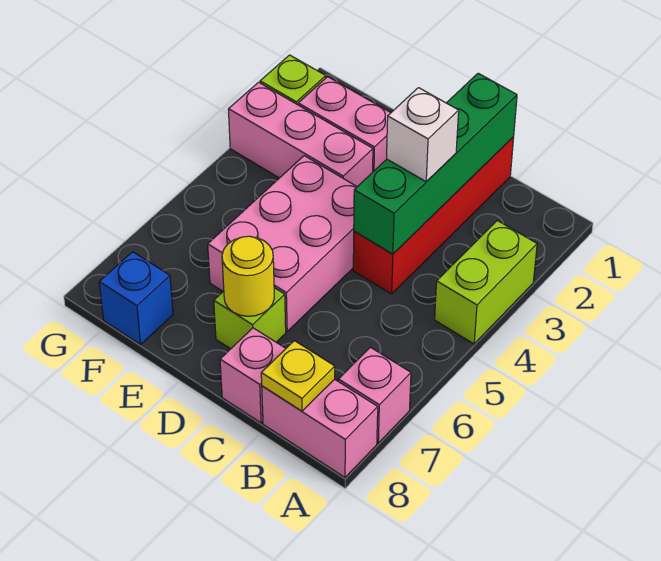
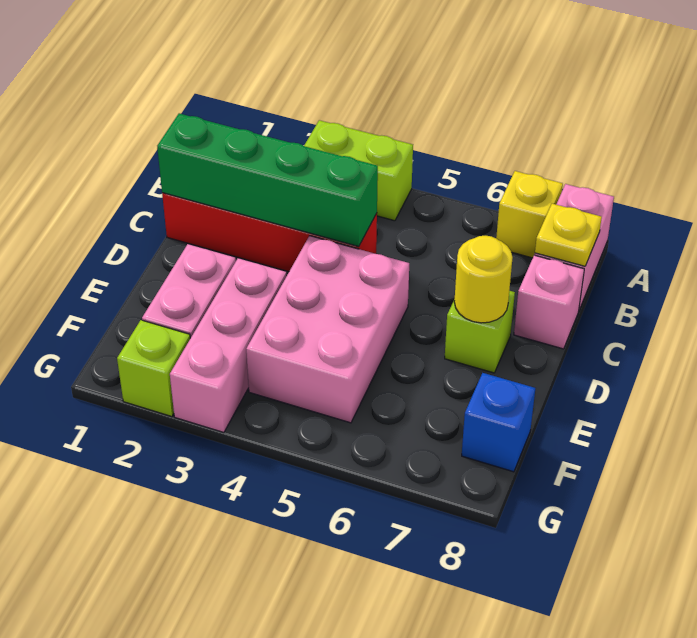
pink 1x1 brick [338,347,411,443] -> yellow 1x1 brick [496,171,563,258]
white 1x1 brick [387,88,459,182] -> none
pink 2x3 brick [208,156,357,331] -> pink 2x3 brick turned to [246,236,409,423]

